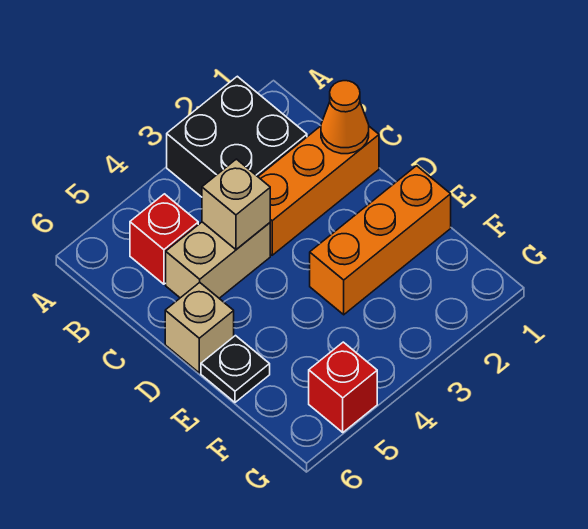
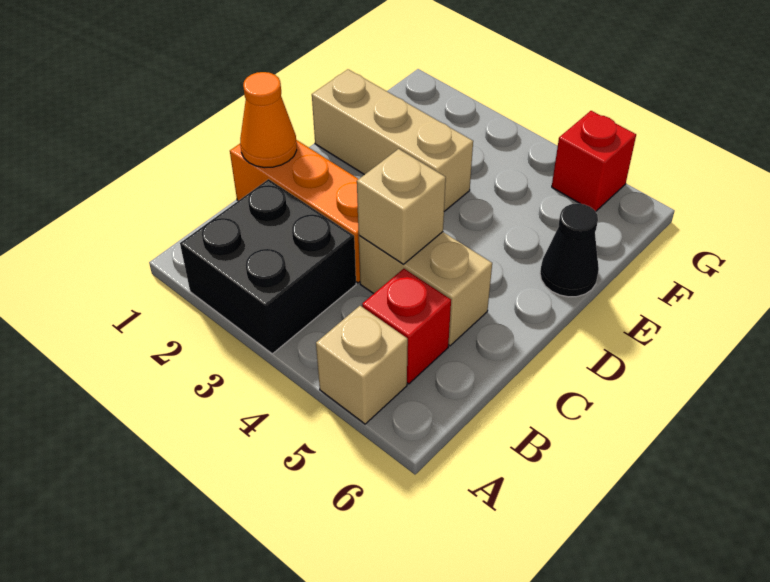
tan 1x1 brick [165,282,234,373] -> tan 1x1 brick moved to [316,306,408,424]
orange 1x3 brick [310,166,451,315] -> tan 1x3 brick [312,69,473,211]
black 1x1 plate [201,336,270,402] -> black 1x1 cone [540,204,599,297]

